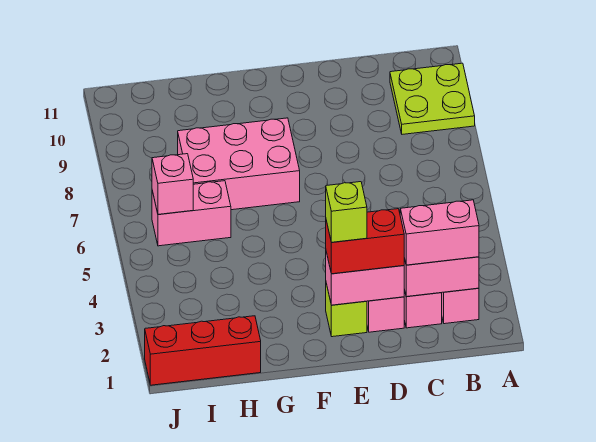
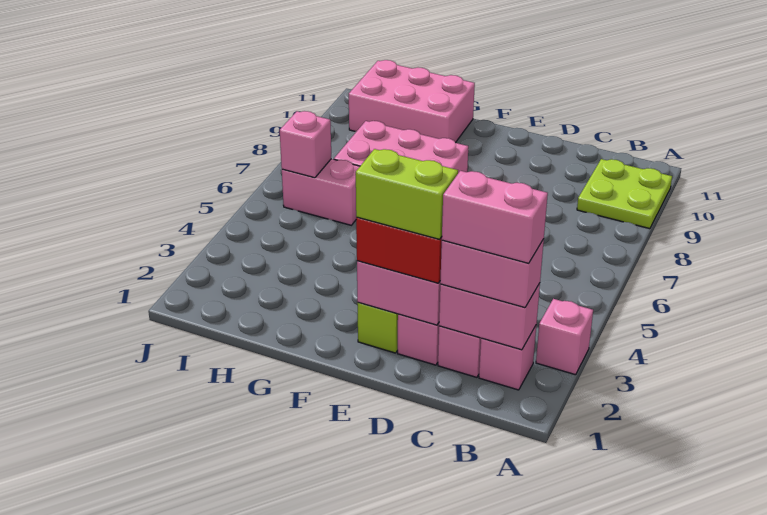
none -> pink 1x1 brick [536,299,593,375]
none -> pink 1x2 brick [442,171,548,263]
lime 1x1 brick [326,182,367,242] -> lime 1x2 brick [356,149,458,239]
none -> pink 2x3 brick [349,60,475,142]
red 1x3 brick [145,316,261,385] -> none

